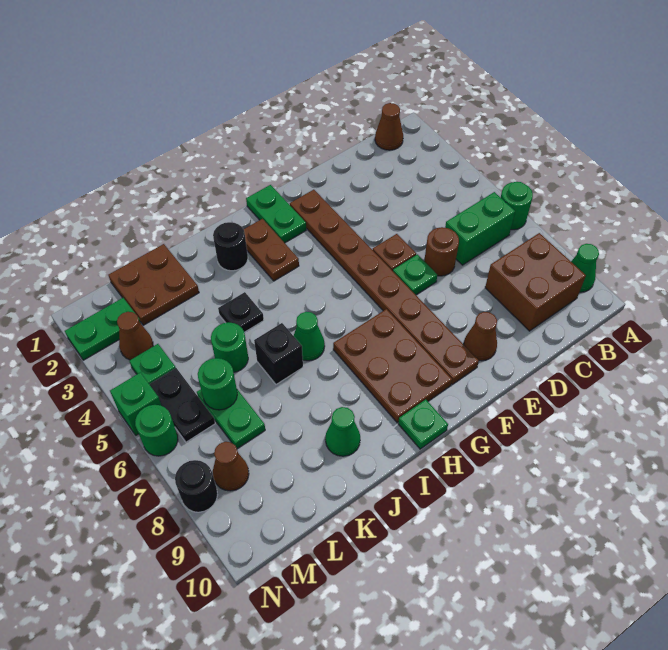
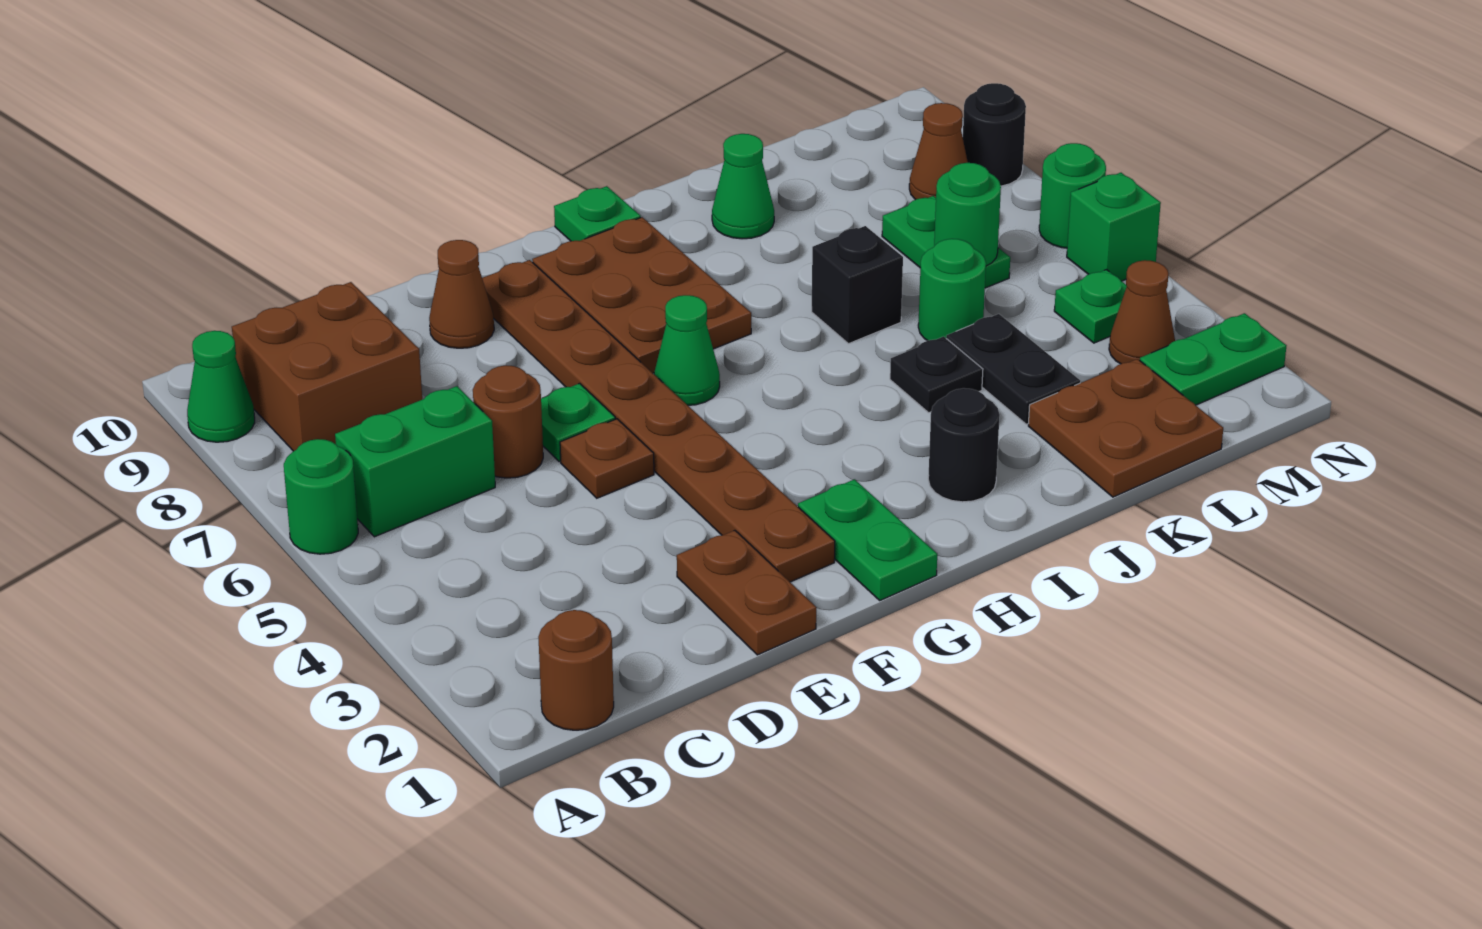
brown 1x1 cone [375,103,403,150] -> brown 1x1 round brick [538,610,614,730]
brown 1x2 plate [244,219,299,281] -> brown 1x2 plate moved to [677,530,816,655]
green 1x1 cone [294,312,325,361] -> green 1x1 cone moved to [654,295,720,405]
black 1x2 plate [149,368,215,442] -> black 1x2 plate moved to [946,314,1080,424]

